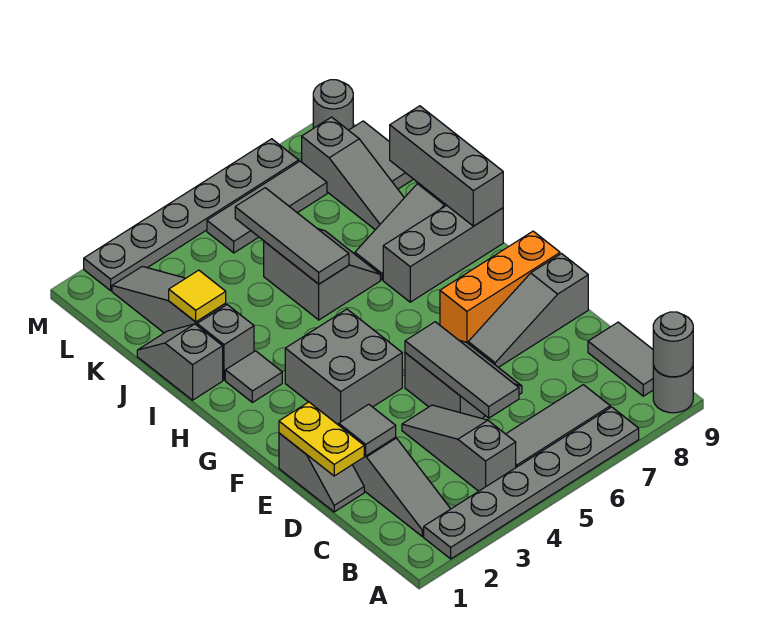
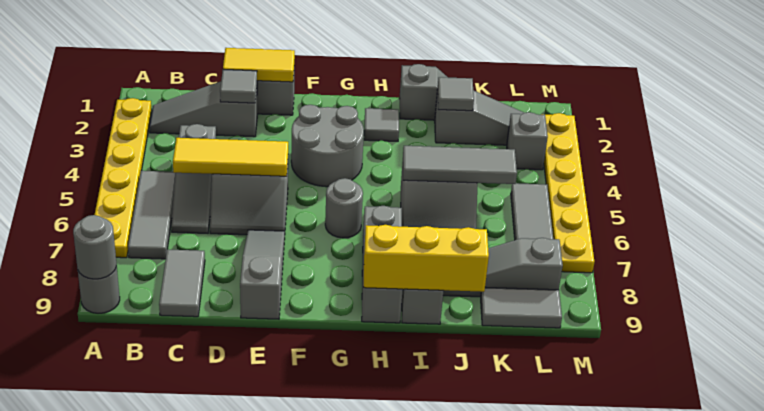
grey 1x6 plate [424,407,639,559] -> yellow 1x6 plate [95,98,152,258]
grey 1x3 slope [402,405,516,491] -> grey 1x3 slope turned to [171,124,216,233]
grey 1x2 tile [588,322,654,396] -> grey 1x2 tile turned to [159,249,205,317]
grey 1x3 tile [405,322,519,418] -> yellow 1x3 tile [173,138,288,176]
yellow 1x2 plate [279,402,365,476] -> yellow 1x2 tile [223,48,295,82]
grey 2x2 brick [285,309,402,425] -> grey 2x2 round brick [291,105,364,187]
orange 1x3 brick [440,231,560,343] -> none
grey 1x3 brick [390,106,503,226] -> yellow 1x3 brick [364,225,489,292]
grey 1x1 brick [197,305,254,380] -> grey 1x1 brick moved to [507,112,548,170]
yellow 1x1 tile [169,270,226,322] -> grey 1x1 tile [438,77,474,111]
grey 1x6 plate [84,139,299,291] -> yellow 1x6 plate [541,113,594,273]
grey 1x1 round brick [313,80,353,130] -> grey 1x1 round brick moved to [325,178,363,238]

